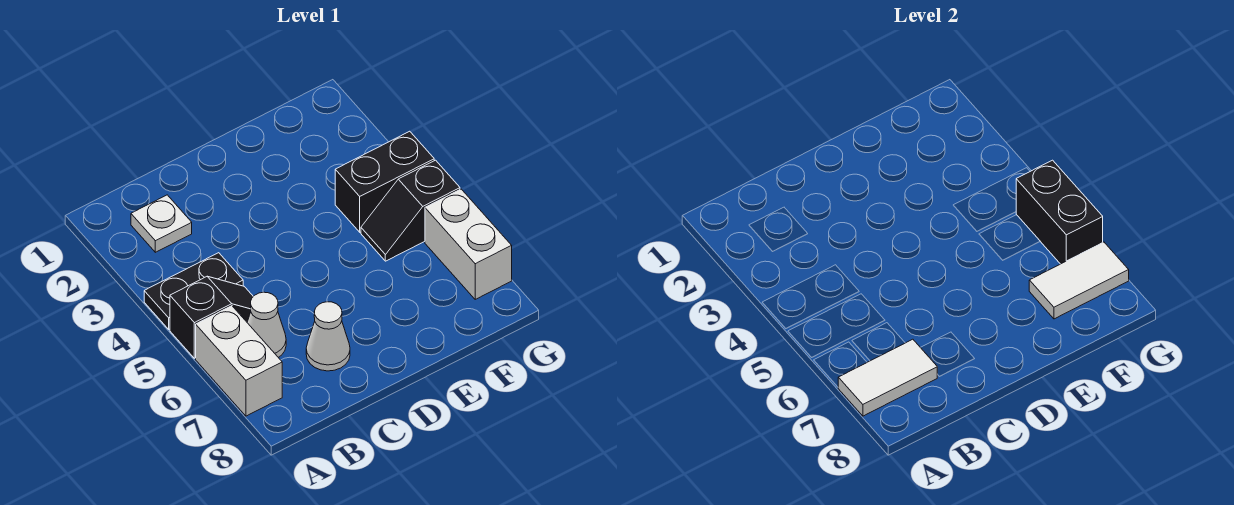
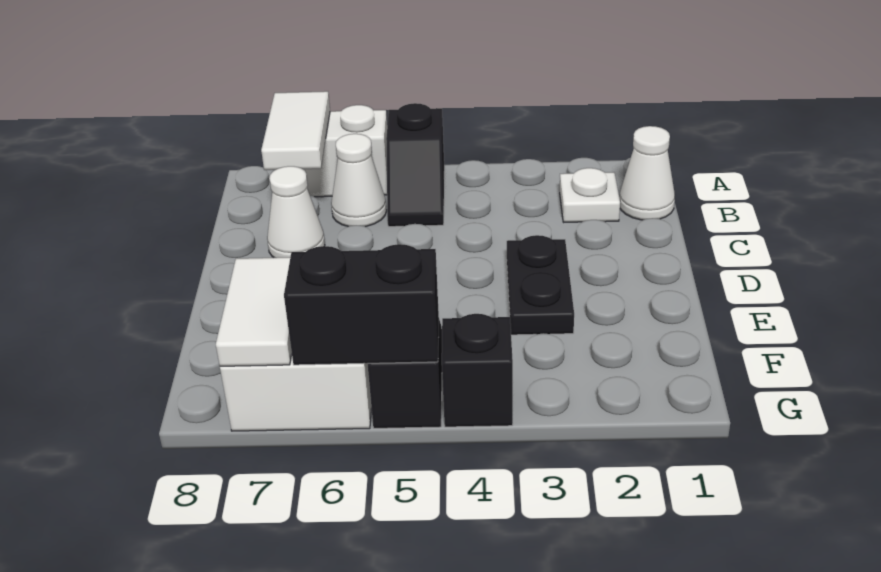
black 1x2 plate [144,253,243,329] -> black 1x2 plate moved to [507,235,574,335]
none -> white 1x1 cone [619,126,675,220]
black 1x2 brick [335,131,434,232] -> black 1x1 brick [442,314,513,427]

